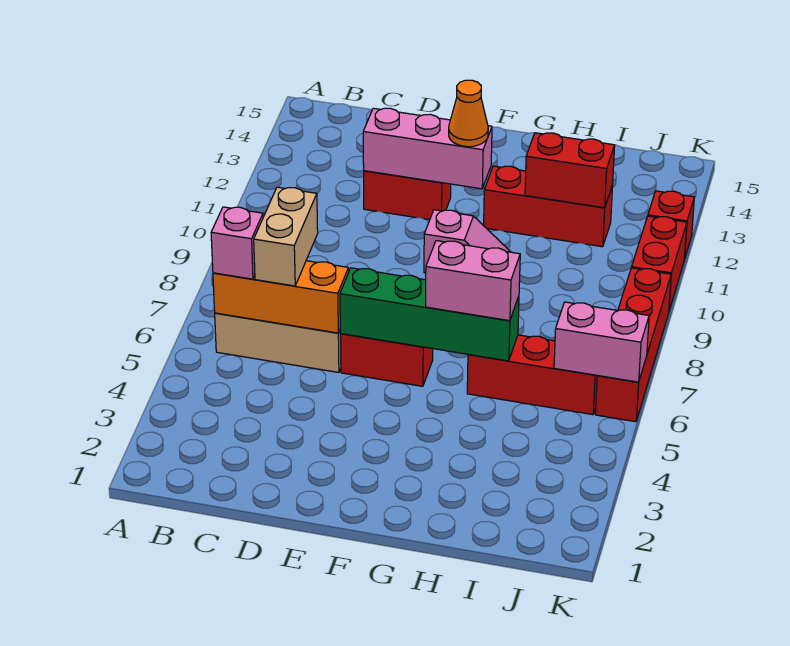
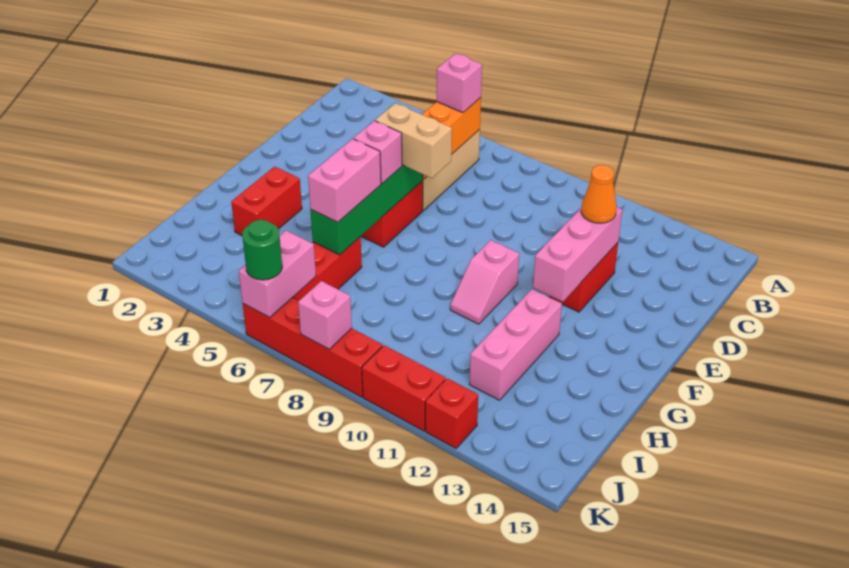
tan 1x2 brick [254,187,318,286] -> tan 1x2 brick moved to [375,103,452,178]
none -> pink 1x1 brick [353,121,402,184]
orange 1x1 cone [449,80,488,147] -> orange 1x1 cone moved to [581,165,617,223]
red 1x3 brick [484,166,613,247] -> pink 1x3 brick [469,289,562,400]
red 1x2 brick [525,133,615,208] -> red 1x2 brick moved to [231,166,302,235]
none -> green 1x1 round brick [242,220,282,280]
none -> pink 1x1 brick [298,281,352,349]

